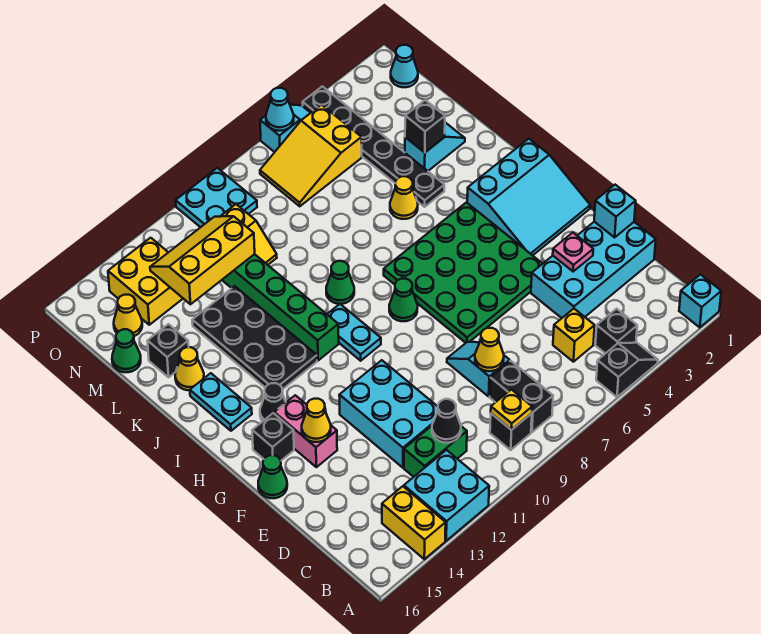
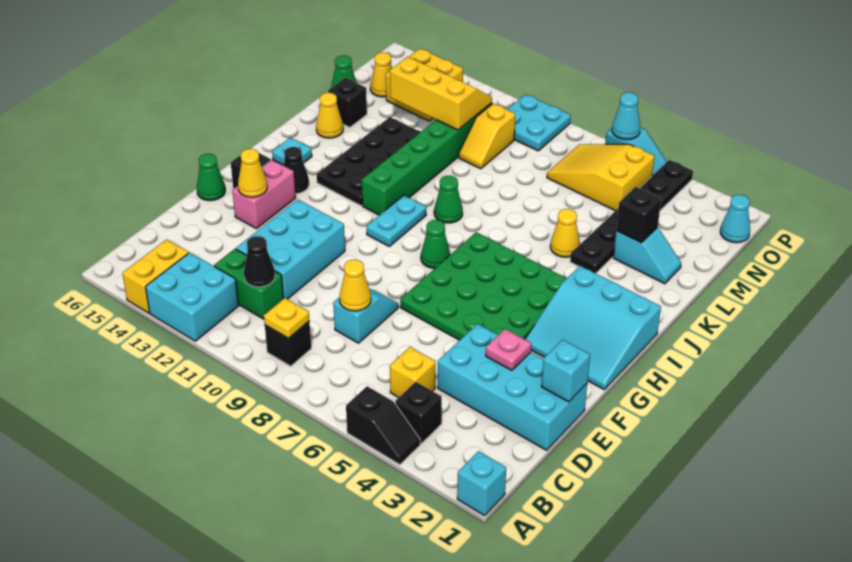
black 1x2 brick [490,361,553,432] -> none
cyan 1x2 plate [190,373,252,431] -> cyan 1x1 plate [272,138,312,165]

